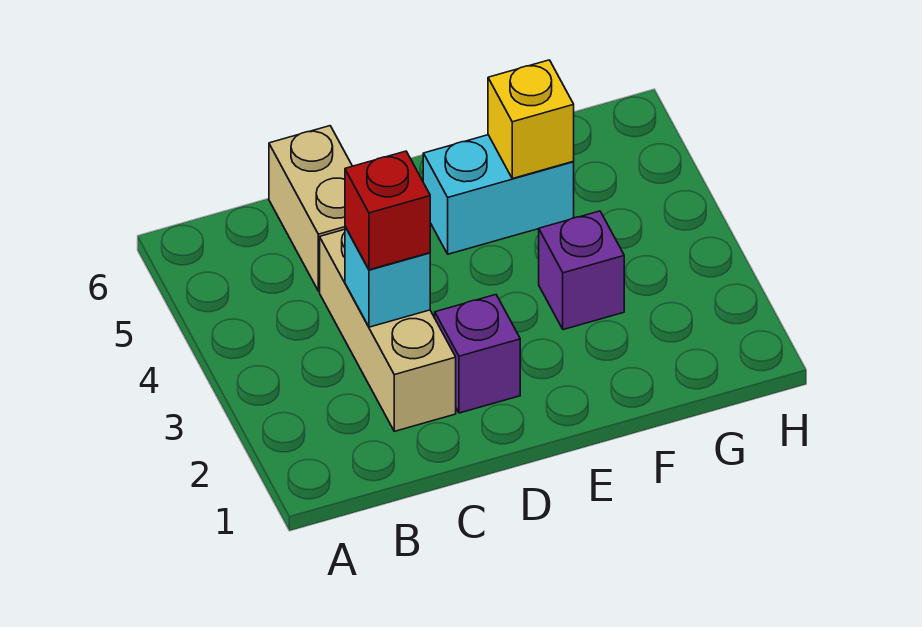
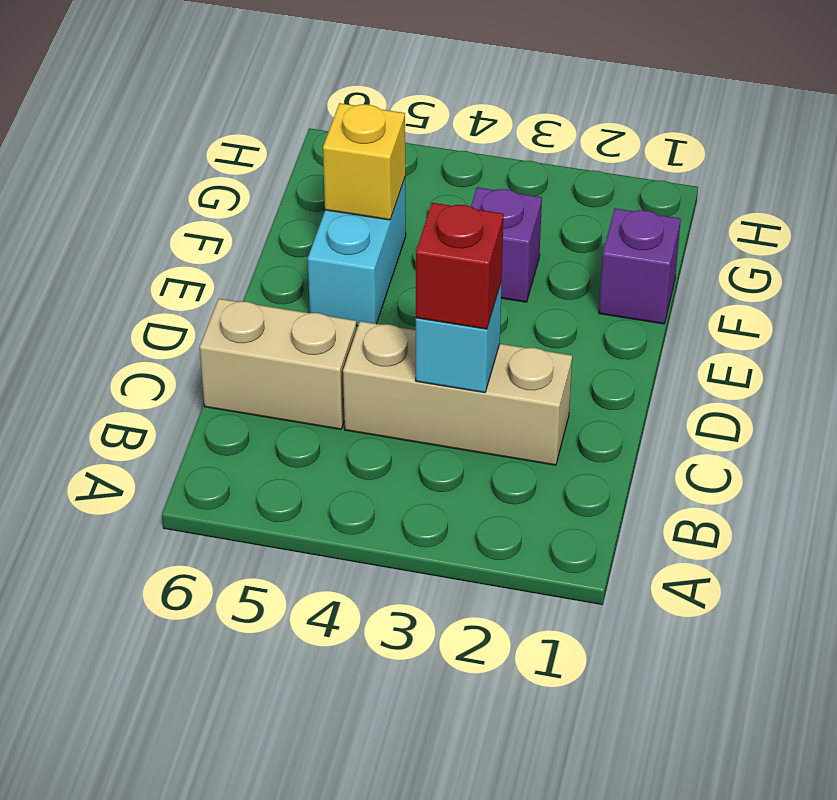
purple 1x1 brick [435,295,520,413] -> purple 1x1 brick moved to [599,208,681,324]

